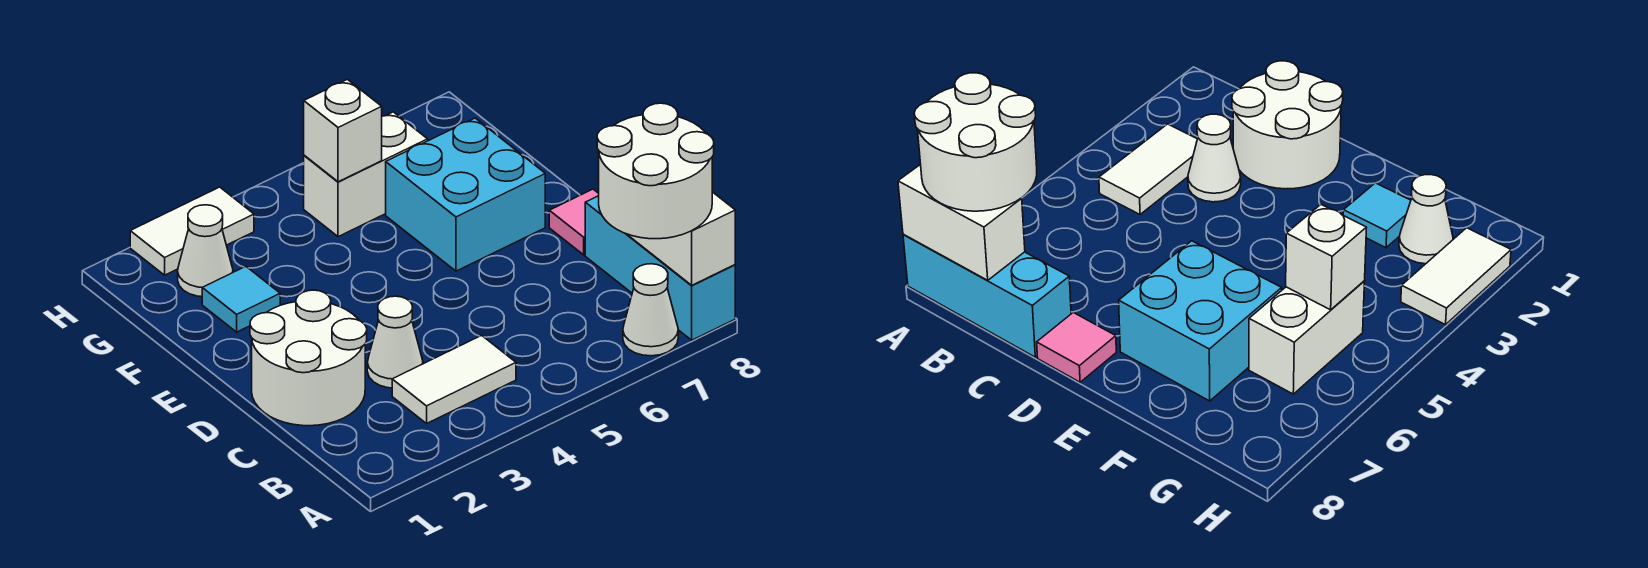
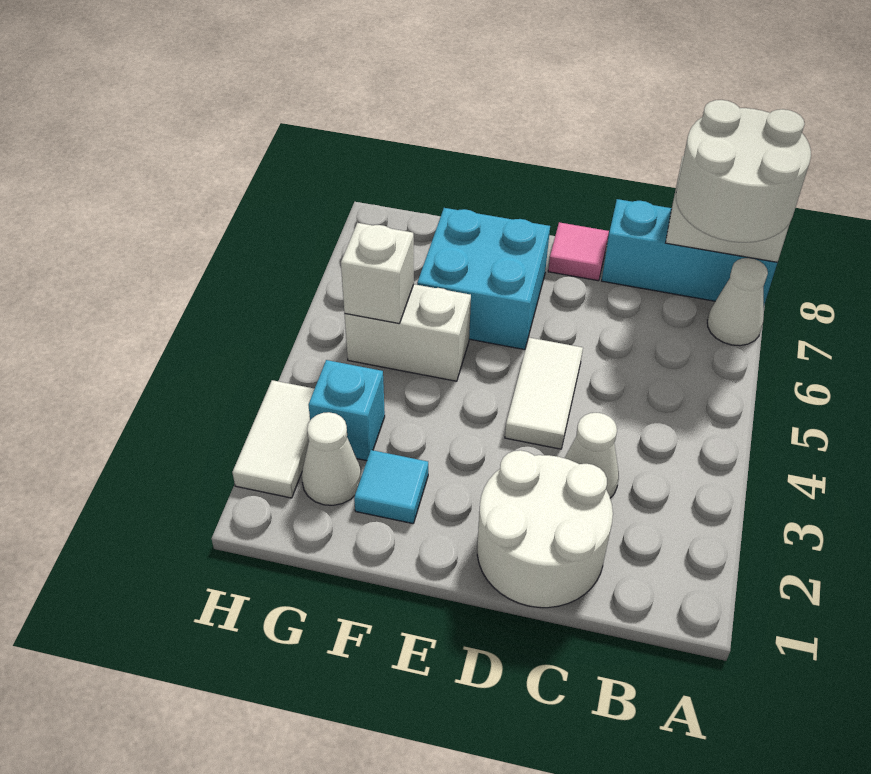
white 1x2 tile [392,335,516,423] -> white 1x2 tile moved to [505,338,583,449]
none -> cyan 1x1 brick [308,360,385,461]
white 1x2 brick [304,112,428,237] -> white 1x2 brick turned to [344,284,471,381]

